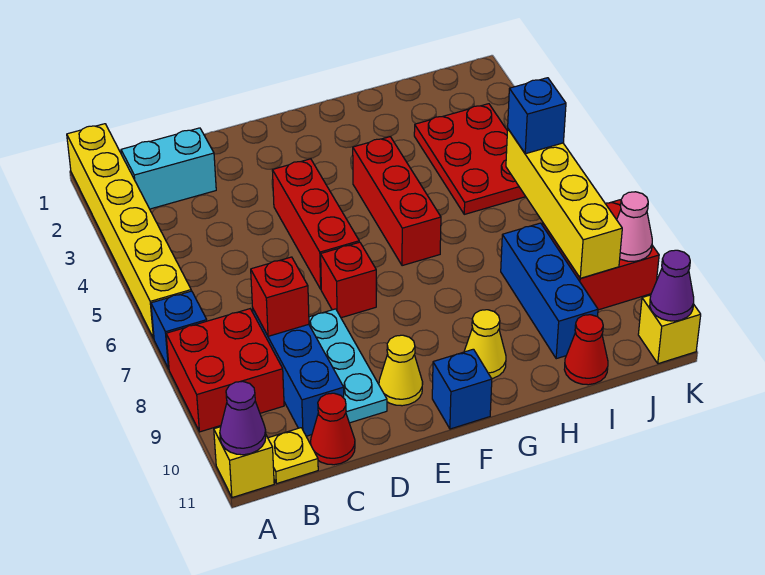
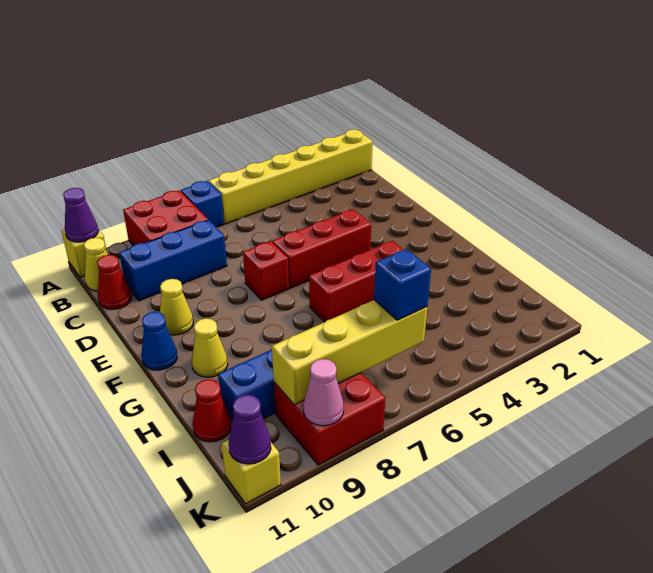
cyan 1x2 brick [121,128,216,209] -> none
yellow 1x1 plate [268,428,318,484] -> yellow 1x1 cone [84,238,108,291]
red 1x1 brick [251,257,309,336] -> none
cyan 1x3 plate [309,309,387,423] -> none
blue 1x1 brick [432,349,492,429] -> blue 1x1 cone [141,312,177,370]
red 2x3 plate [414,104,526,214] -> none

